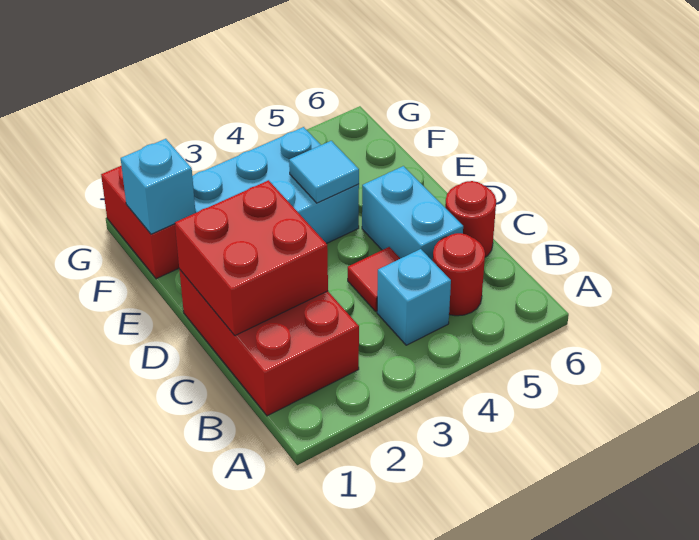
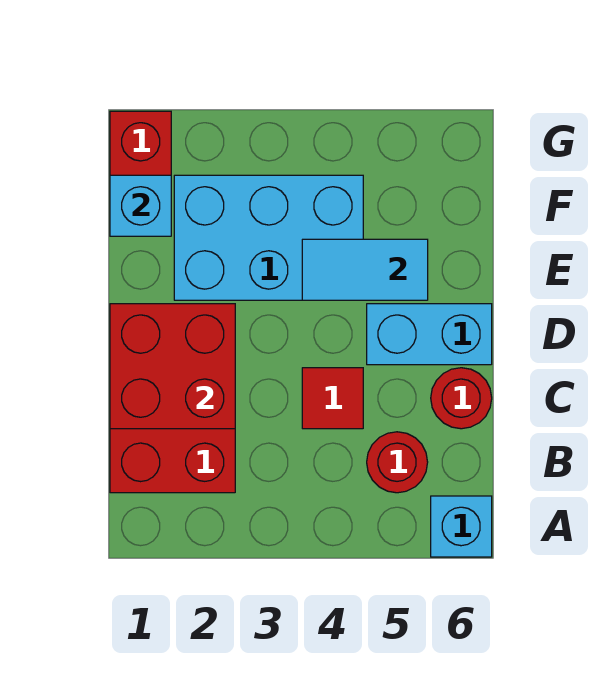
cyan 1x1 brick [377,249,451,345] -> cyan 1x1 brick moved to [431,496,492,557]
cyan 1x2 brick [362,166,463,261] -> cyan 1x2 brick turned to [367,304,492,365]
cyan 1x1 tile [289,141,359,203] -> cyan 1x2 tile [302,239,428,300]

